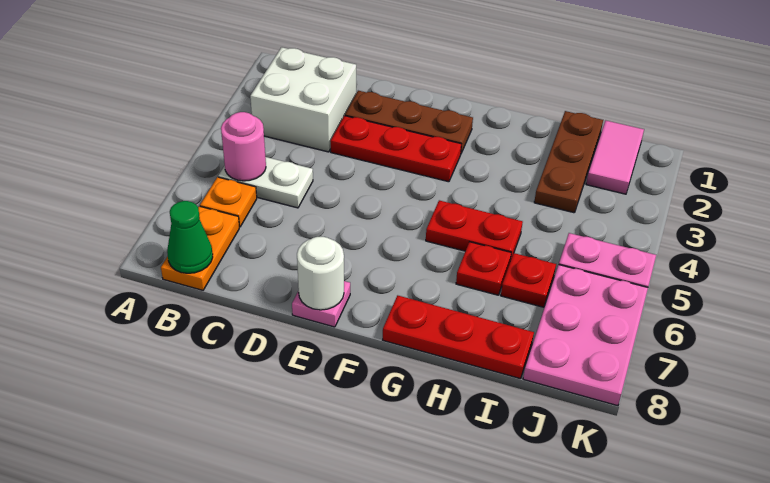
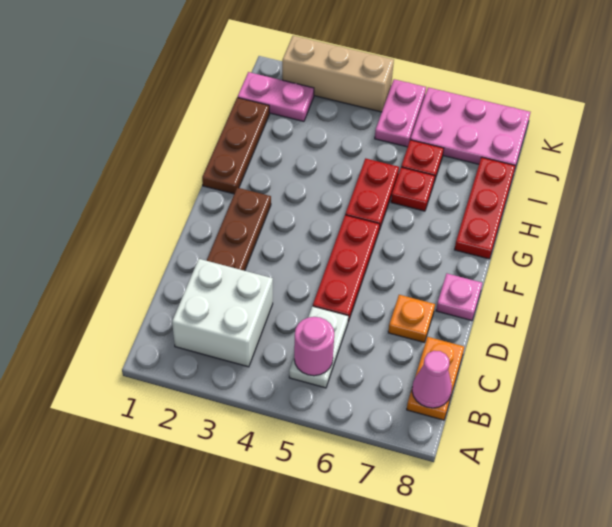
orange 1x1 plate [200,177,257,227] -> orange 1x1 plate moved to [388,295,435,342]
orange 1x2 plate [161,206,239,290] -> orange 1x2 plate turned to [407,337,464,420]
green 1x1 cone [167,201,213,273] -> pink 1x1 cone [412,351,452,408]
red 1x3 plate [330,116,461,182] -> red 1x3 plate moved to [313,215,380,322]
white 1x1 round brick [297,237,344,310] -> none
brown 1x3 plate [534,111,603,213] -> brown 1x3 plate turned to [202,98,270,194]
pink 1x2 tile [586,120,644,194] -> pink 1x2 plate [238,72,314,121]
none -> tan 1x3 brick [282,36,394,112]

